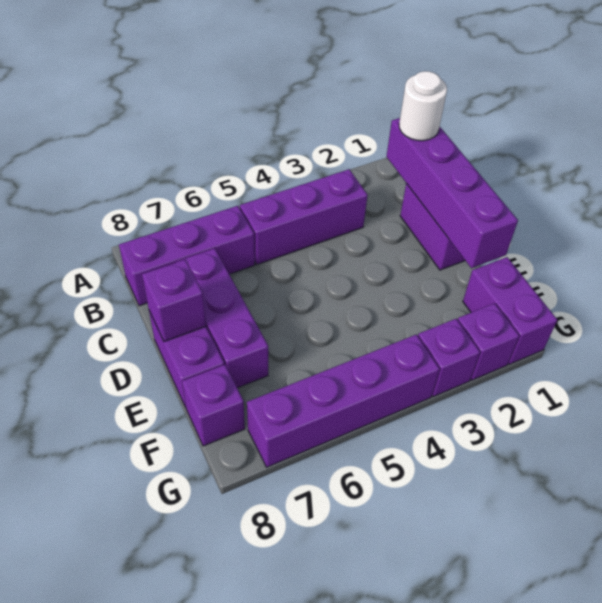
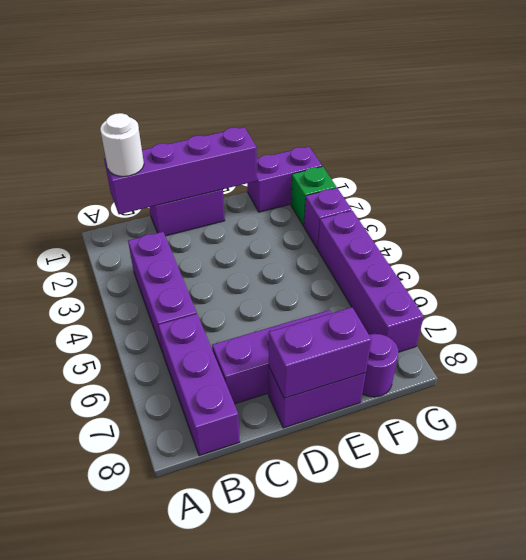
purple 1x1 brick [142,260,206,342] -> purple 1x2 brick [268,307,372,398]
purple 1x1 brick [182,365,245,446] -> purple 1x1 round brick [362,334,398,397]
purple 1x1 brick [458,303,519,380] -> green 1x1 brick [291,167,336,226]

